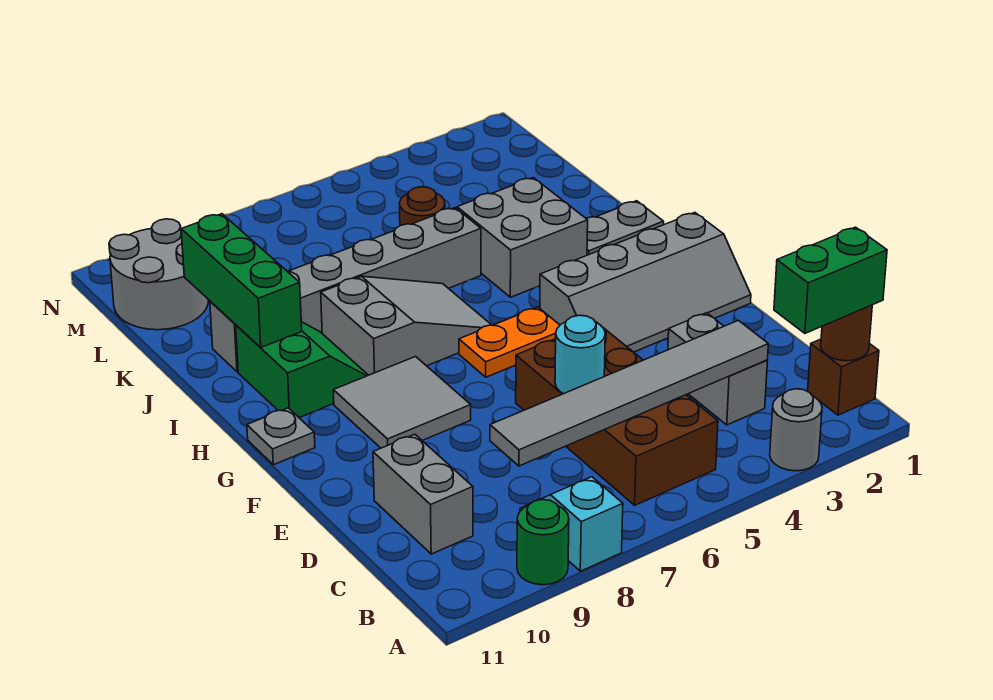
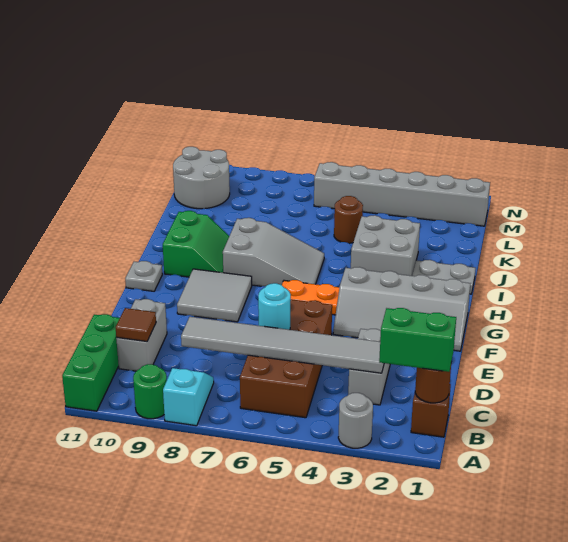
none -> brown 1x1 tile [116,308,156,342]
green 1x3 brick [181,214,302,347] -> green 1x3 brick moved to [62,314,120,411]
grey 1x6 brick [210,208,481,372] -> grey 1x6 brick moved to [314,162,490,226]

